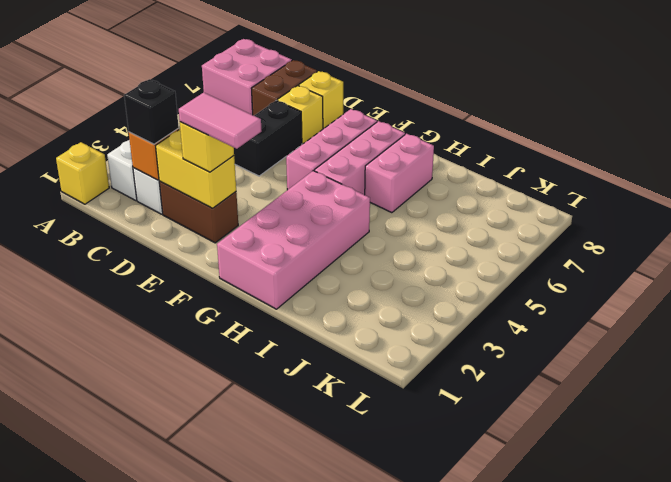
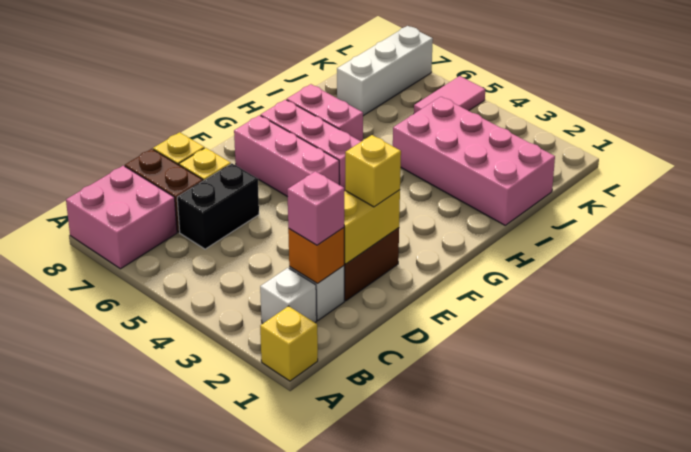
black 1x1 brick [124,79,179,144] -> pink 1x1 brick [287,171,344,245]
black 1x2 brick [234,100,302,176] -> black 1x2 brick turned to [177,164,259,249]
pink 1x2 tile [179,92,261,149] -> pink 1x2 tile moved to [414,76,485,114]
pink 2x4 brick [217,171,370,309] -> pink 2x4 brick moved to [393,97,555,225]
none -> white 1x3 brick [337,26,433,116]

